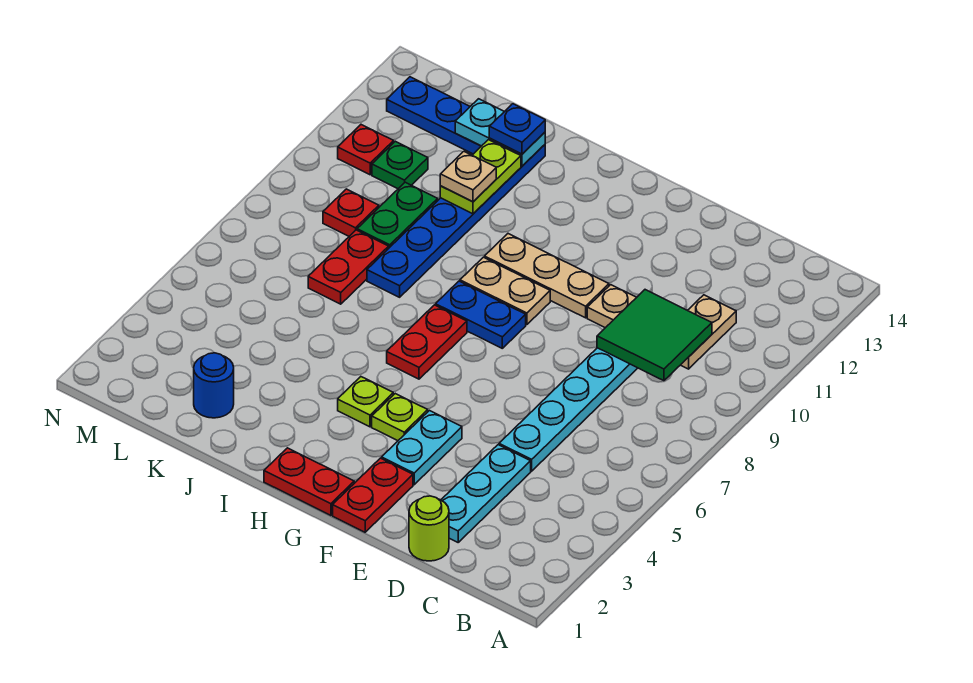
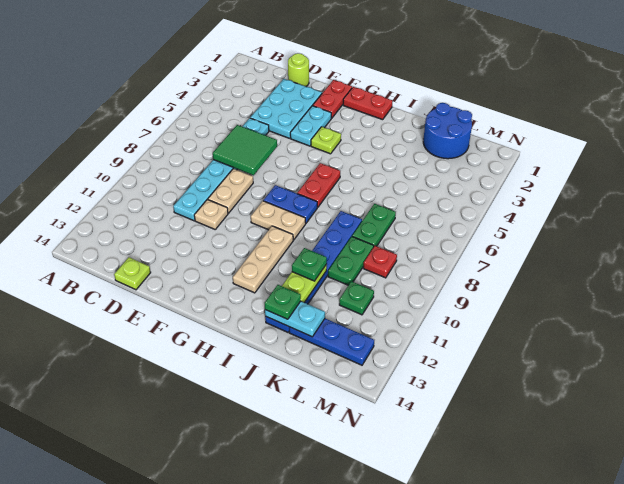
green 2x2 tile [597,290,712,381] -> green 2x2 tile moved to [213,125,277,175]
tan 1x2 plate [681,295,736,369] -> tan 1x2 plate moved to [208,169,253,213]
cyan 1x3 plate [441,445,531,542] -> cyan 2x3 plate [250,79,322,138]
tan 1x3 plate [485,234,609,318] -> tan 1x3 plate turned to [233,226,293,293]
lime 1x1 plate [338,377,393,427] -> lime 1x1 plate moved to [114,257,151,290]
tan 1x1 plate [440,152,496,202] -> green 1x1 plate [292,248,327,281]
blue 1x1 plate [489,104,545,154] -> green 1x1 plate [265,285,301,319]
blue 1x1 round brick [194,353,234,418] -> blue 2x2 round brick [423,103,472,159]
red 1x2 plate [308,230,389,304] -> green 1x2 plate [352,204,396,246]
red 1x1 plate [338,125,394,175] -> none

